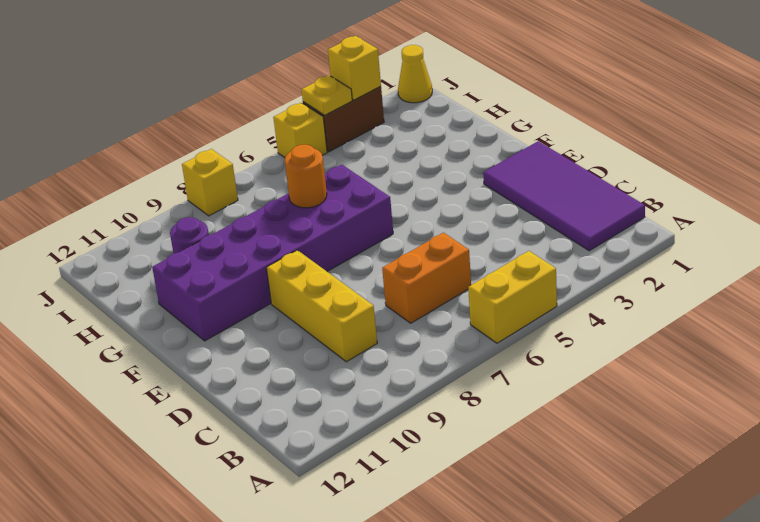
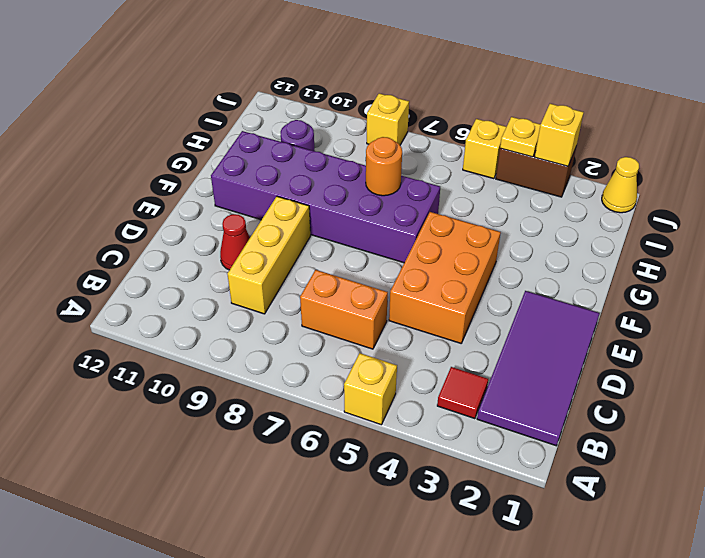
yellow 1x2 brick [468,251,557,343] -> yellow 1x1 brick [344,353,397,425]
none -> red 1x1 tile [437,367,488,419]
none -> orange 2x3 brick [389,212,501,343]
none -> red 1x1 cone [220,214,250,270]

